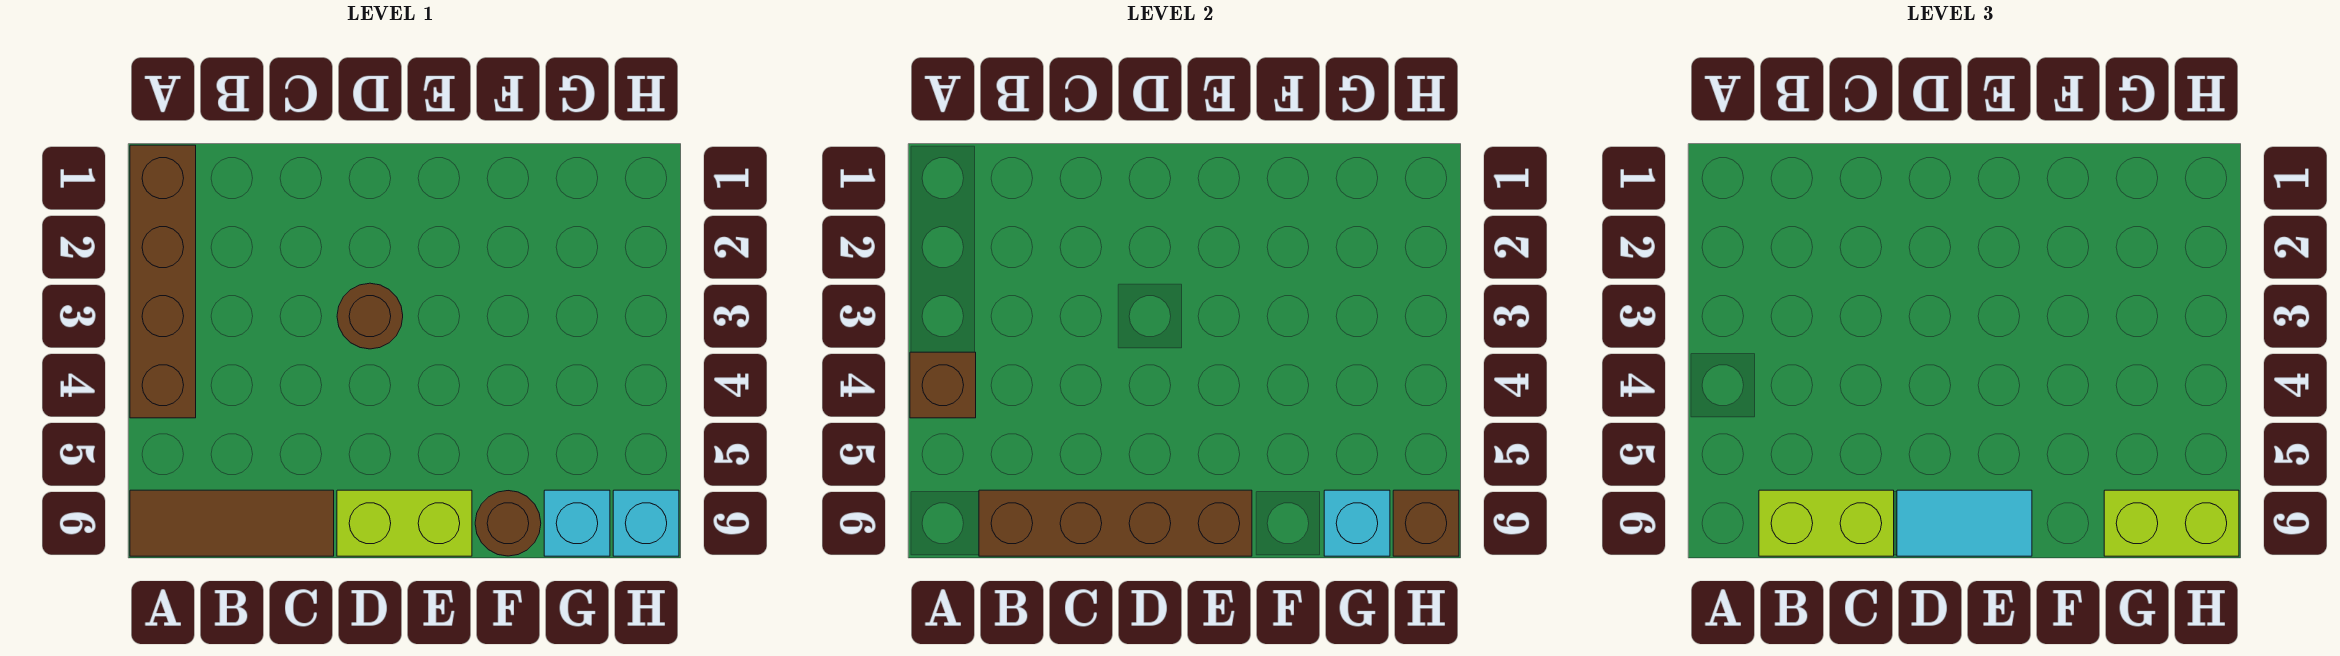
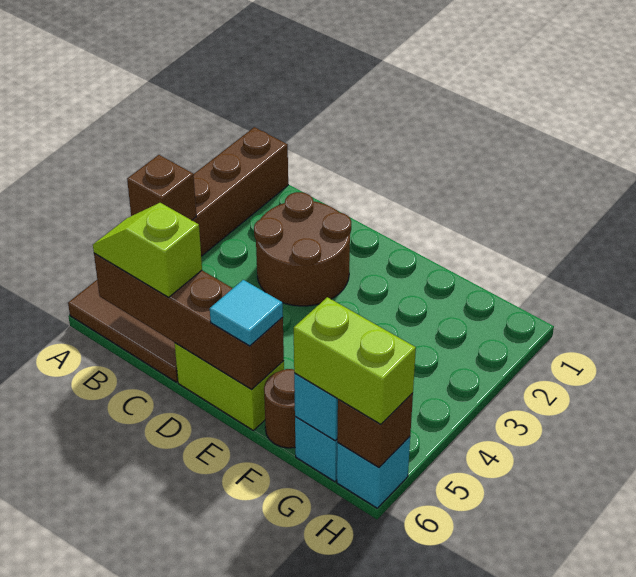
lime 1x2 brick [1759,490,1894,556] -> lime 1x2 slope [93,203,202,297]
brown 1x1 round brick [337,283,403,349] -> brown 2x2 round brick [254,192,351,306]
cyan 1x2 tile [1897,490,2032,556] -> cyan 1x1 tile [210,280,283,346]

